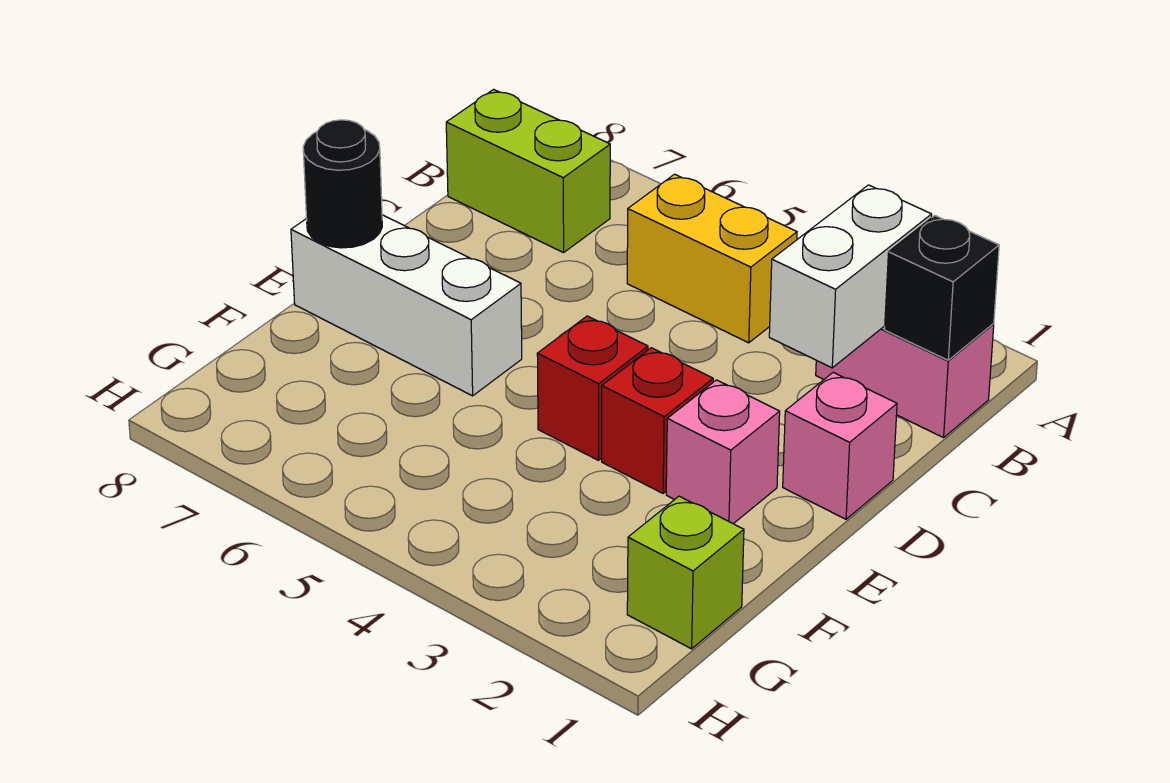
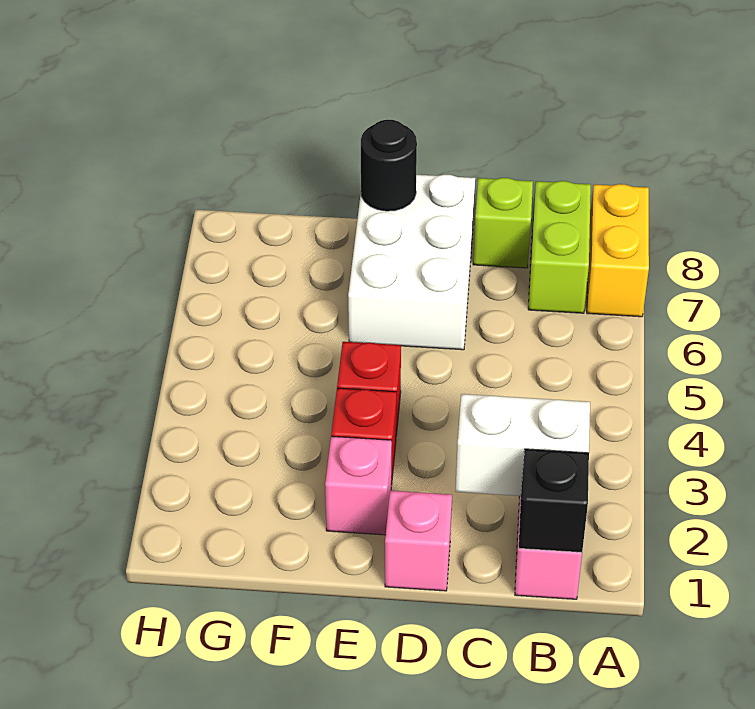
yellow 1x2 brick [627,174,797,343] -> yellow 1x2 brick moved to [587,184,649,317]
white 1x3 brick [291,215,522,396] -> white 2x3 brick [348,174,475,350]
lime 1x1 brick [627,496,744,649] -> lime 1x1 brick moved to [473,178,533,268]

